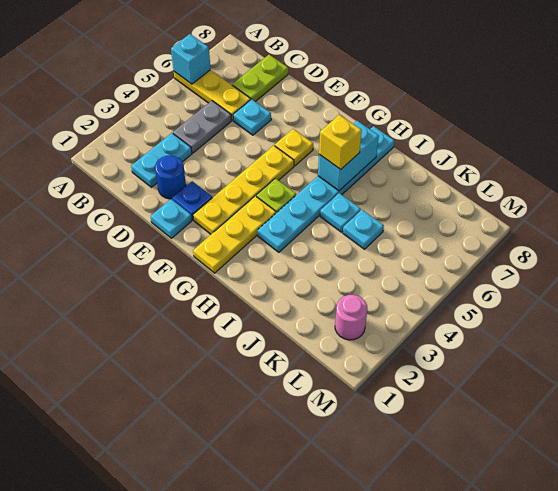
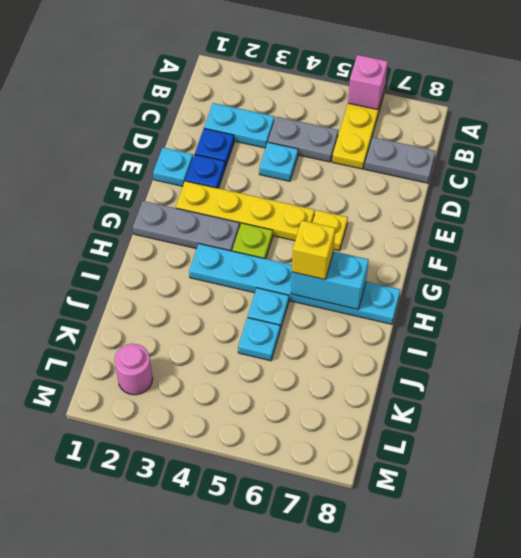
cyan 1x1 brick [171,34,211,84] -> pink 1x1 brick [348,55,388,110]
lime 1x2 plate [232,55,288,102] -> grey 1x2 plate [365,137,436,183]
blue 1x1 round brick [155,155,186,199] -> blue 1x1 plate [195,129,234,167]
cyan 1x1 plate [233,99,271,135] -> cyan 1x1 plate moved to [259,142,298,181]
yellow 1x3 plate [193,196,276,273] -> grey 1x3 plate [133,201,240,251]

